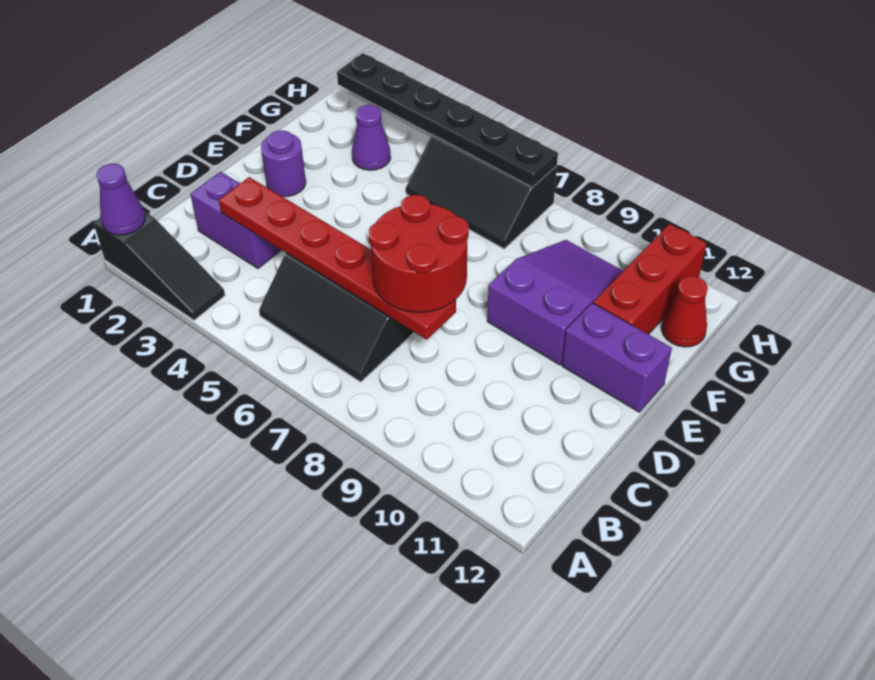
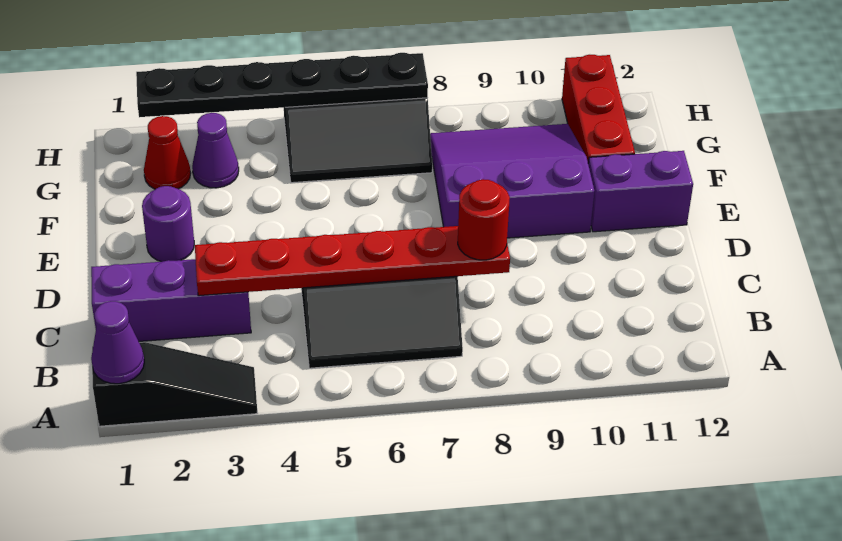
purple 1x2 brick [190,172,281,268] -> purple 1x3 brick [91,259,251,341]
red 2x2 round brick [369,195,469,312] -> red 1x1 round brick [458,179,510,260]
purple 2x3 slope [487,240,623,365] -> purple 3x3 slope [430,124,595,238]
red 1x1 cone [662,276,708,347] -> red 1x1 cone moved to [144,116,191,189]

